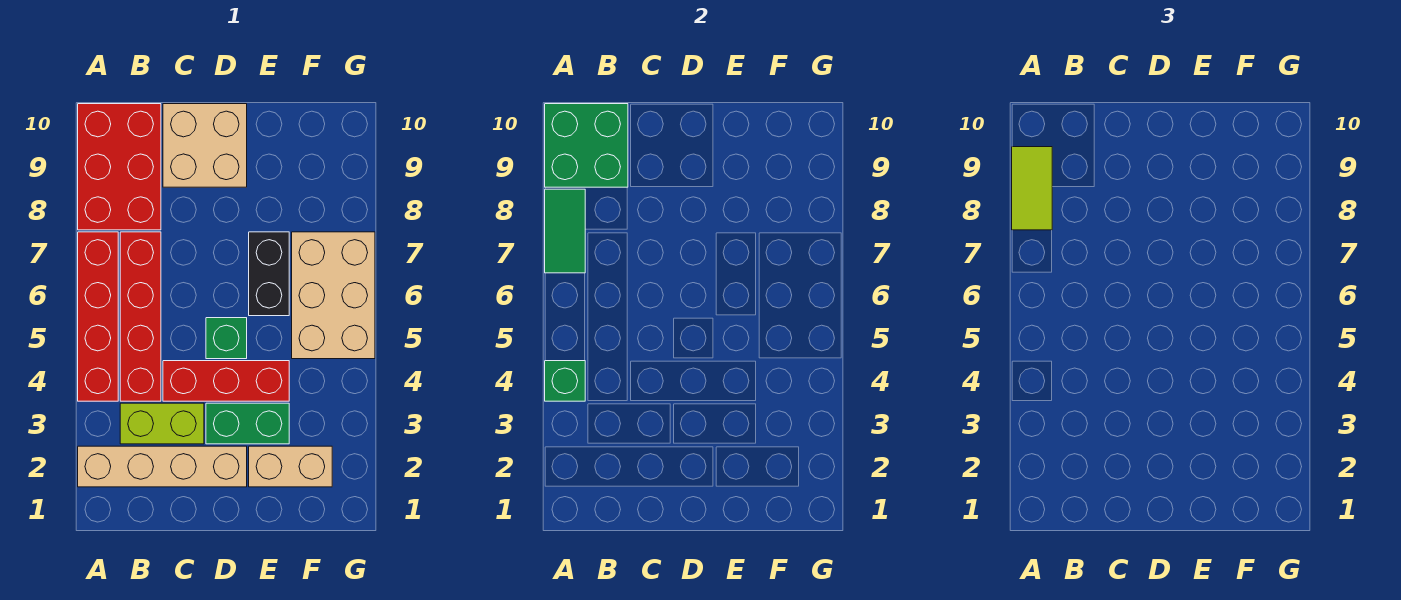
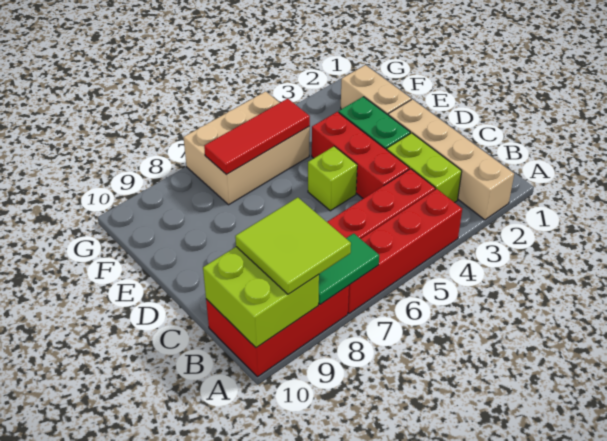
green 1x1 brick [545,361,585,401] -> none
lime 1x2 tile [1012,147,1052,230] -> lime 2x2 tile [235,197,351,294]
green 2x2 brick [545,104,628,187] -> lime 2x2 brick [203,247,319,348]
tan 2x2 brick [163,104,247,187] -> none
green 1x1 brick [206,318,247,359] -> lime 1x1 brick [308,146,357,211]
black 1x2 brick [249,232,289,316] -> none
none -> red 1x3 tile [204,99,310,175]

